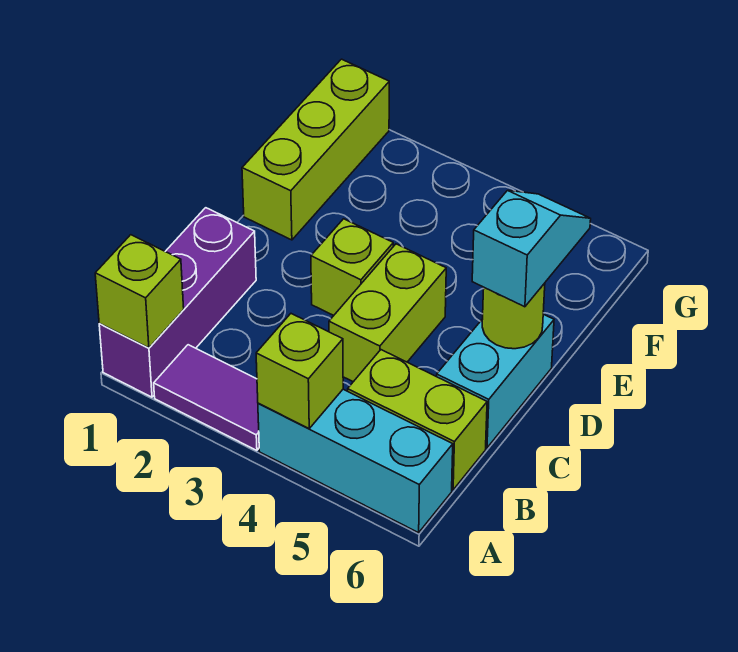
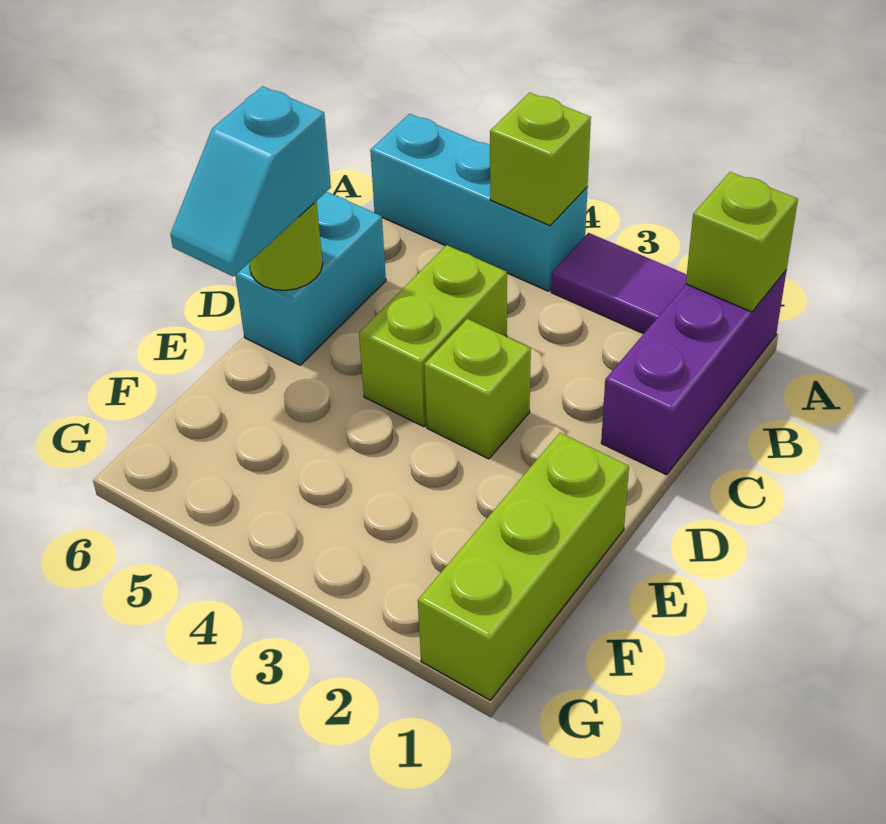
lime 1x2 brick [348,350,487,490] -> none

